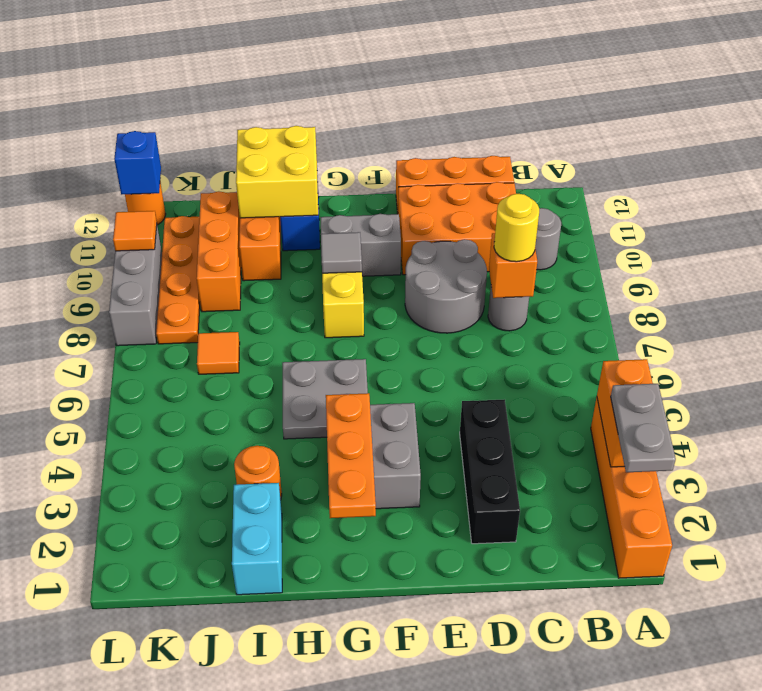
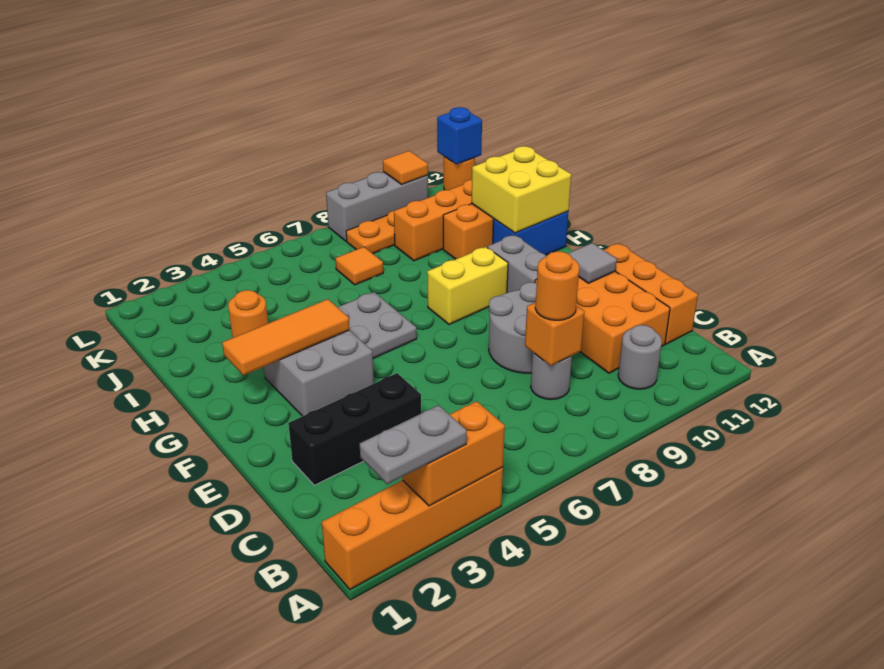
yellow 1x1 round brick [494,194,539,262] -> orange 1x1 round brick [535,251,579,320]
orange 1x3 plate [326,393,376,518] -> orange 1x3 tile [222,299,350,375]
grey 1x1 tile [321,232,362,273] -> grey 1x1 tile moved to [568,243,617,283]
cyan 1x2 brick [232,483,282,595] -> none

